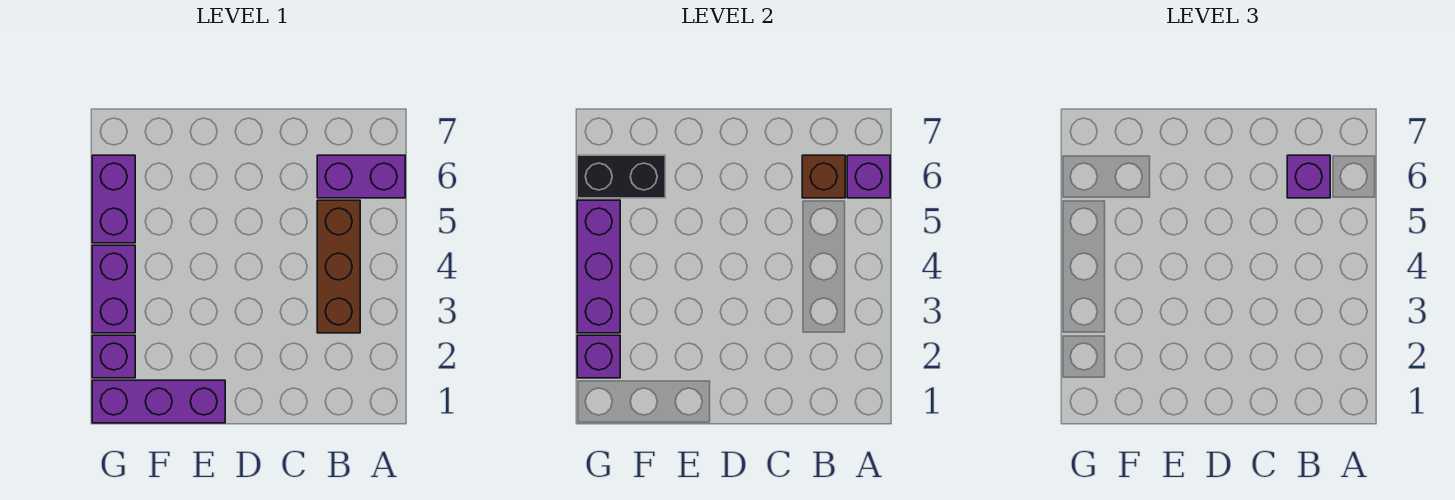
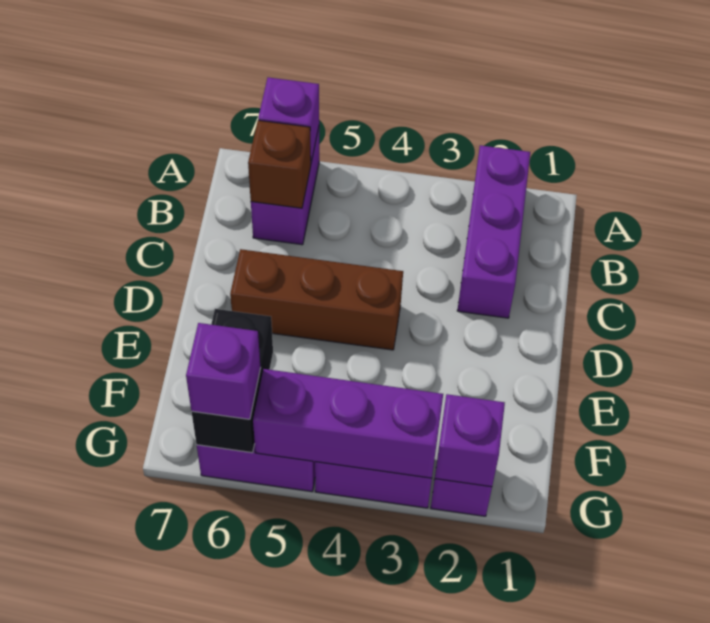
brown 1x3 brick [317,200,360,333] -> brown 1x3 brick moved to [230,249,403,350]
purple 1x1 brick [1287,155,1330,198] -> purple 1x1 brick moved to [186,323,261,419]
purple 1x3 brick [92,380,225,423] -> purple 1x3 brick moved to [457,145,530,318]

